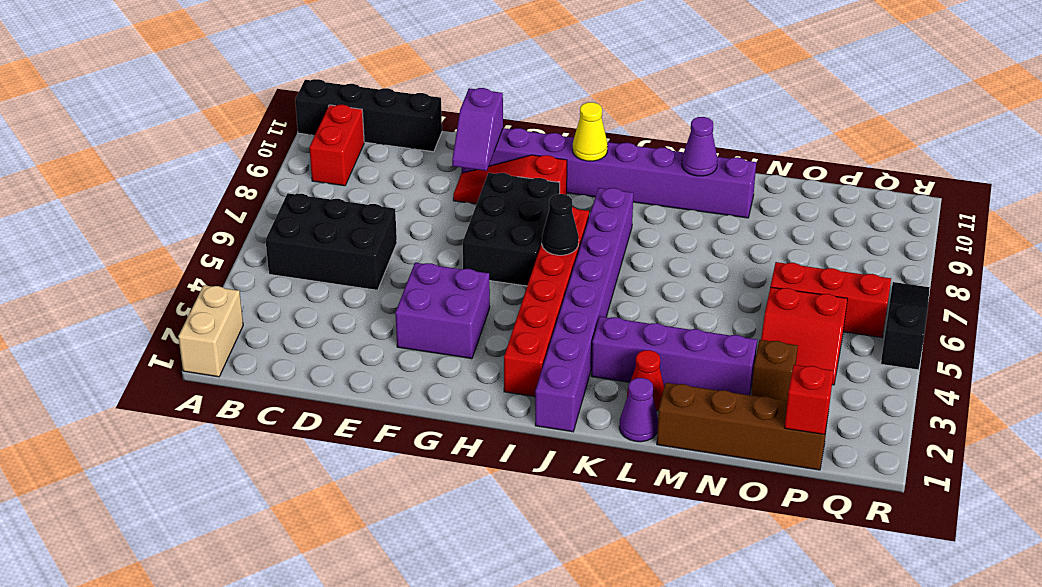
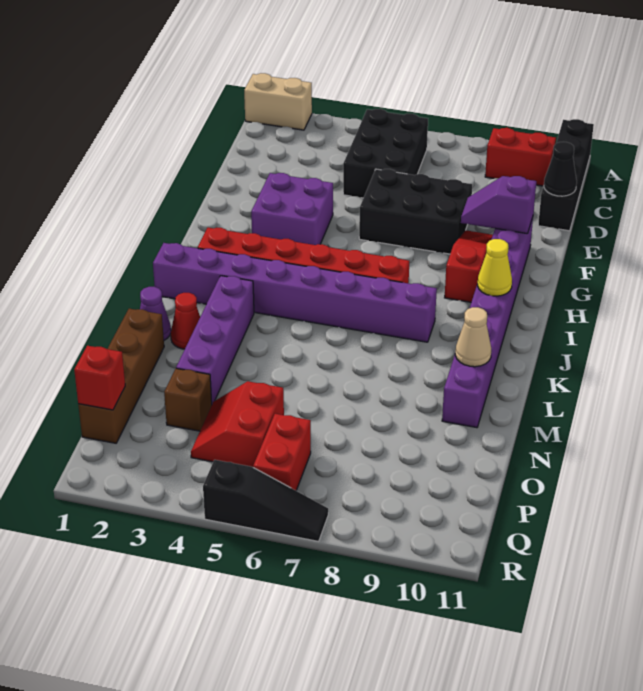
black 2x3 brick [463,173,560,286] -> black 2x3 brick moved to [359,169,472,254]
black 1x1 cone [542,194,579,255] -> black 1x1 cone moved to [544,142,577,196]
purple 1x1 cone [682,117,717,176] -> tan 1x1 cone [455,307,491,367]
red 1x3 brick [770,262,891,337] -> red 1x2 brick [253,414,311,490]

